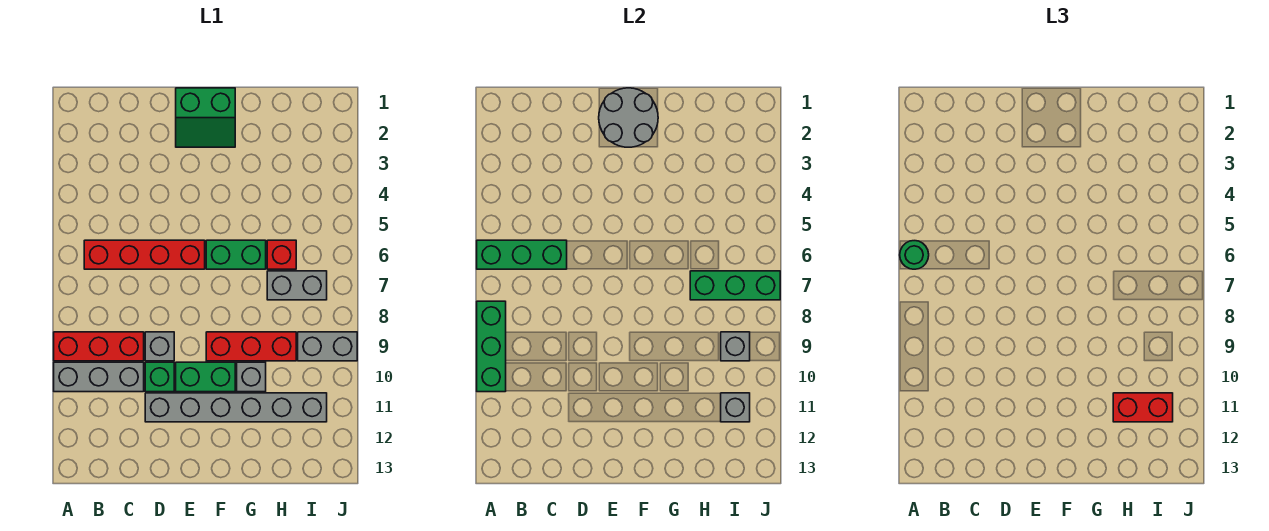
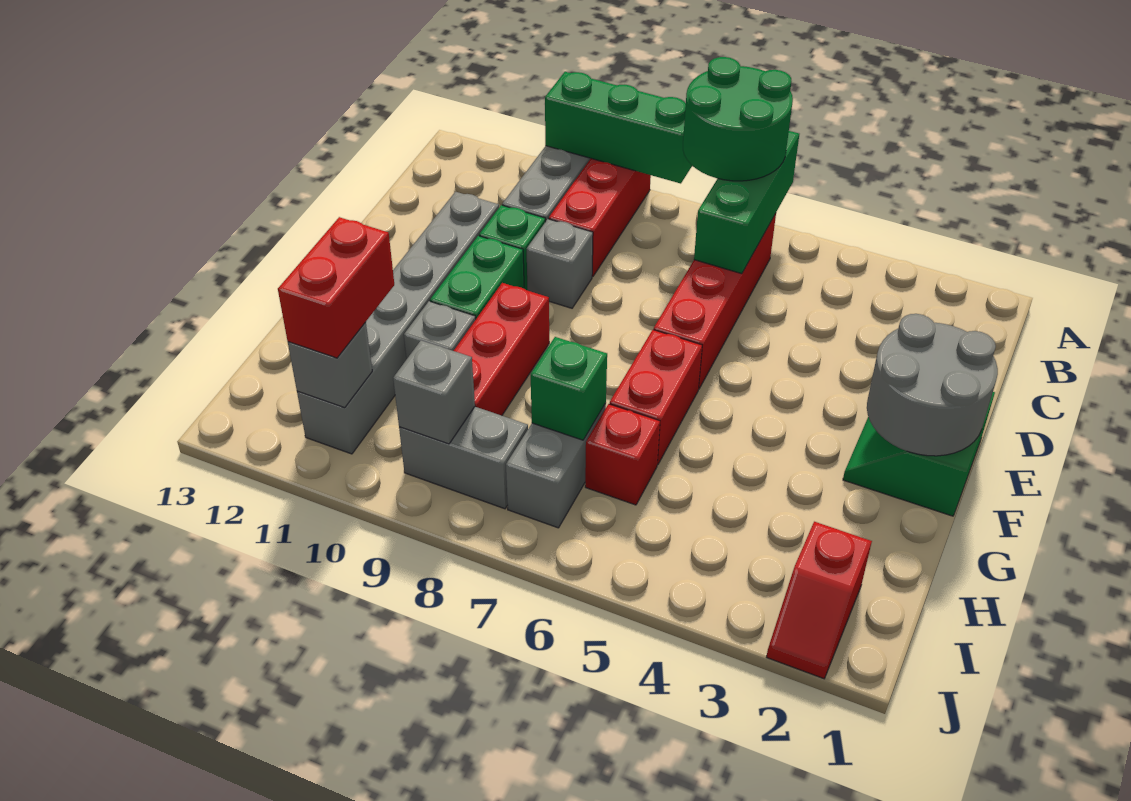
green 1x1 round brick [900,241,929,269] -> green 2x2 round brick [683,57,793,181]
green 1x2 brick [206,240,266,269] -> red 1x2 brick [610,330,702,465]
green 1x3 brick [690,271,780,300] -> green 1x1 brick [531,337,607,440]
none -> red 1x2 slope [767,522,872,679]
grey 1x2 brick [298,332,357,361] -> grey 1x2 brick turned to [399,407,528,509]

